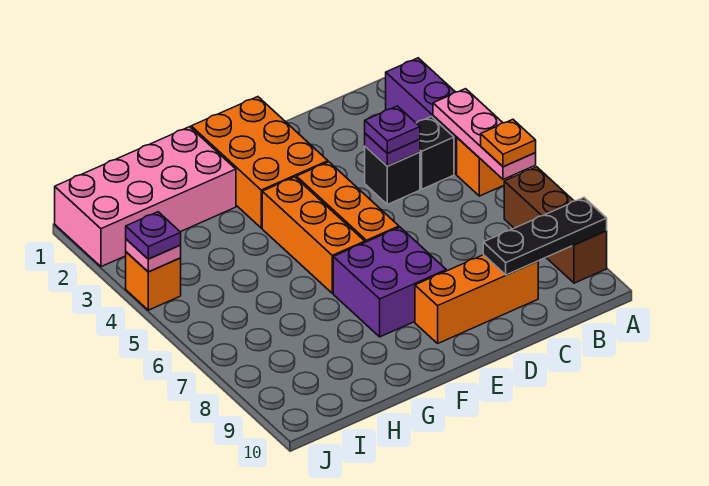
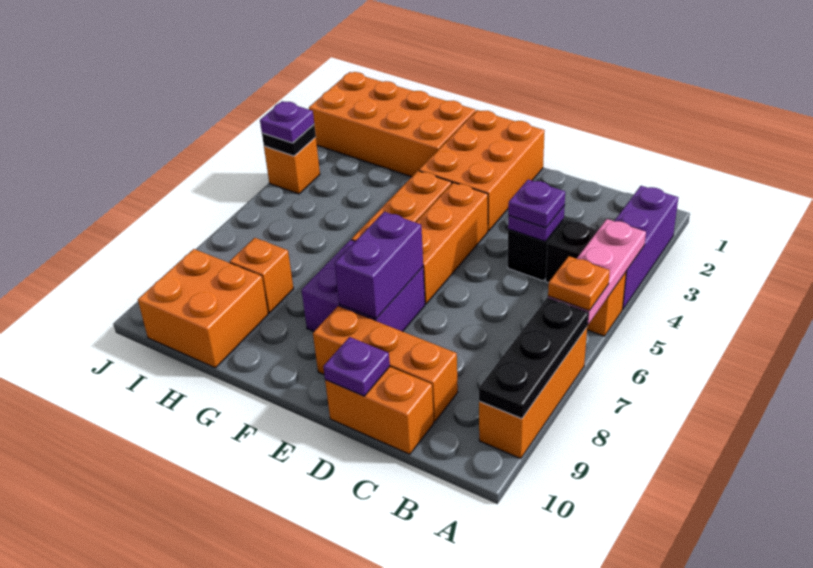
brown 1x3 brick [504,167,607,283] -> orange 1x3 brick [479,327,587,459]
black 1x3 plate [483,198,607,275] -> black 1x3 plate turned to [479,298,588,419]
none -> orange 1x2 brick [325,367,434,454]
none -> purple 1x1 plate [323,337,390,396]
none -> purple 1x2 brick [335,212,423,319]
pink 2x4 brick [55,127,236,267] -> orange 2x4 brick [309,72,476,177]
none -> orange 1x1 brick [230,238,294,313]
none -> orange 2x2 brick [138,249,268,368]
pink 1x1 plate [126,239,181,272] -> black 1x1 plate [262,124,316,156]

